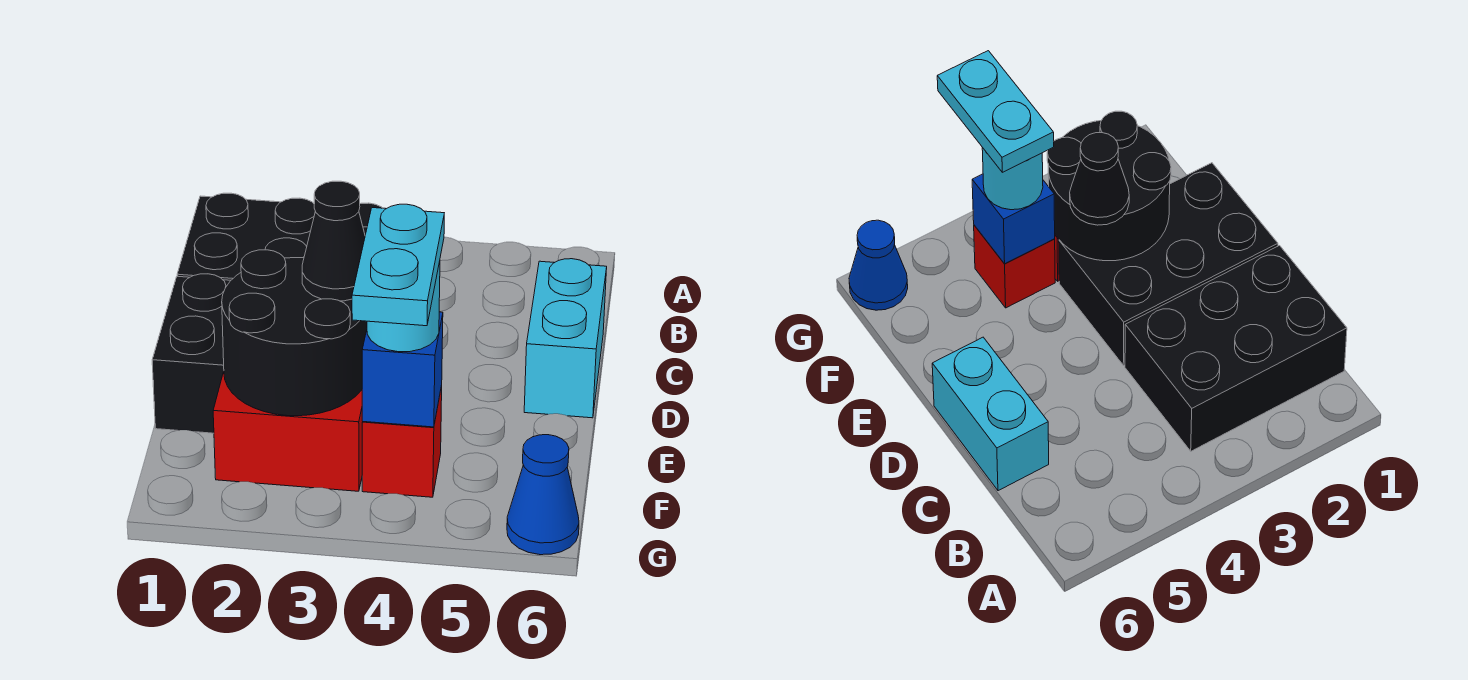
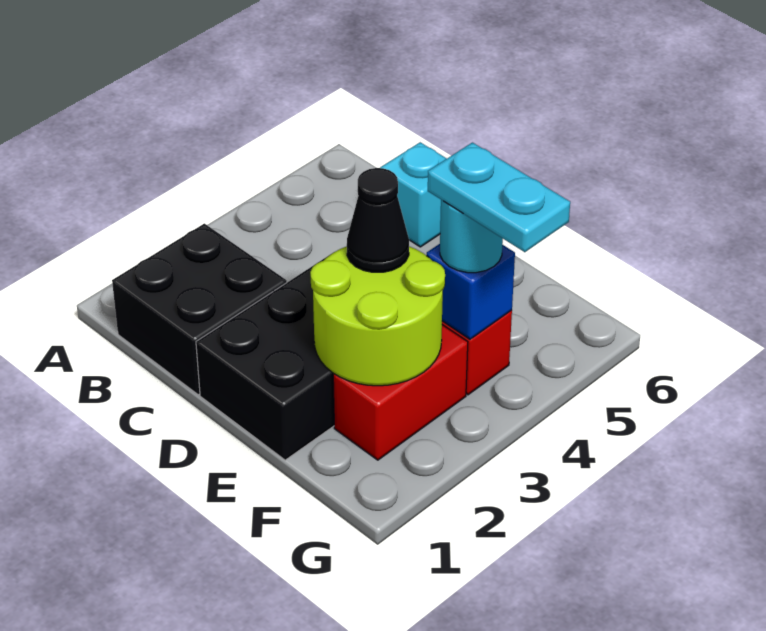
black 2x3 brick [177,193,382,280] -> black 2x2 brick [112,223,287,395]
cyan 1x2 brick [524,259,607,418] -> cyan 1x1 brick [380,142,447,247]
black 2x2 round brick [222,250,367,416] -> lime 2x2 round brick [310,246,445,386]
blue 1x1 cone [507,435,579,555] -> none

